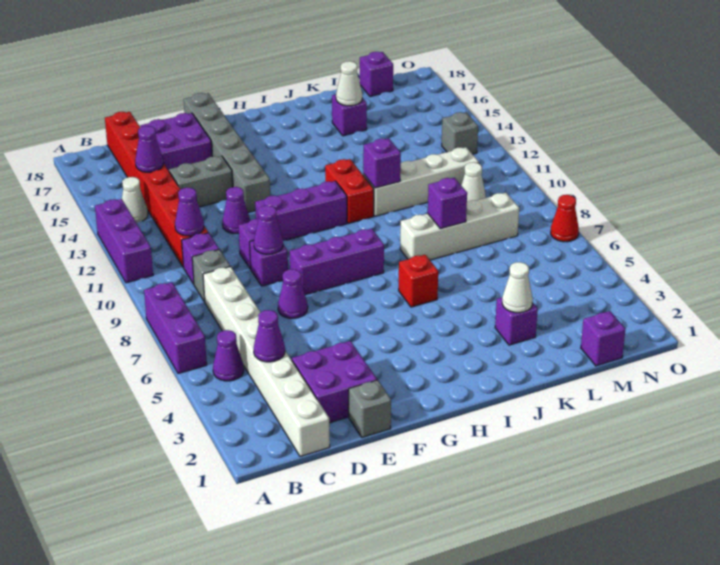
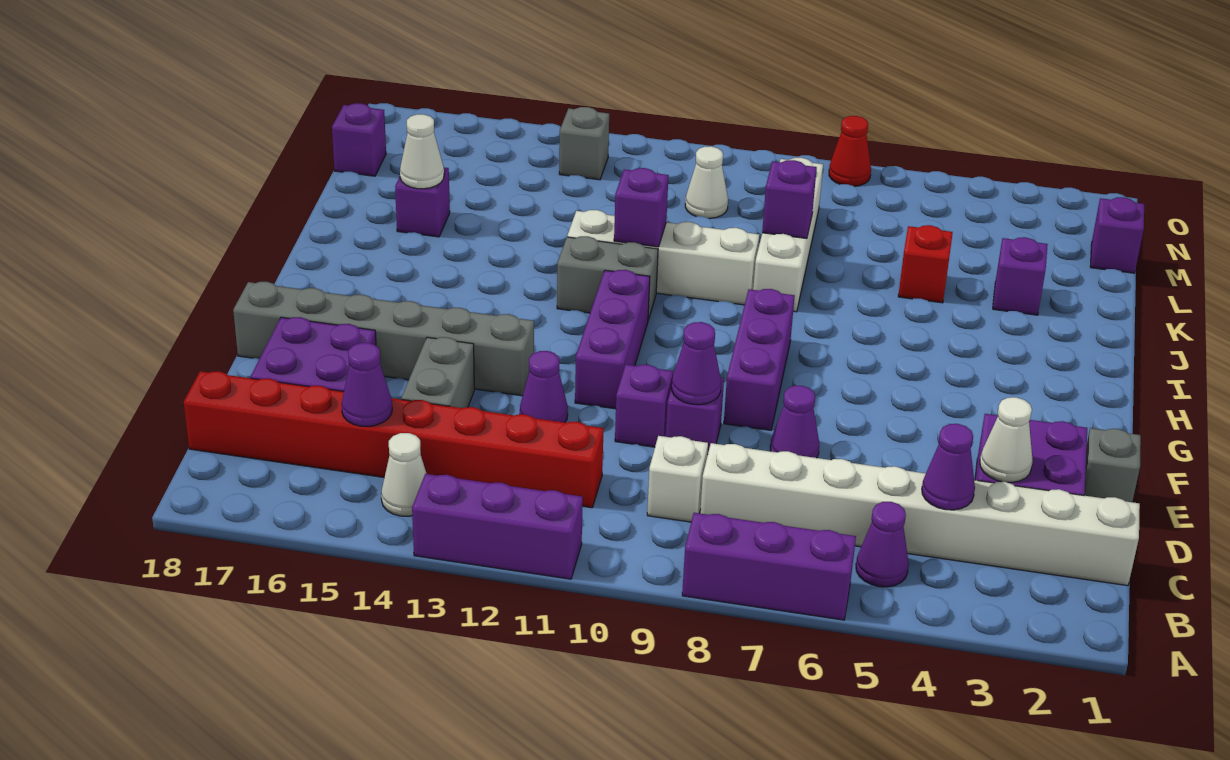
grey 1x1 brick [192,249,230,302] -> white 1x1 brick [647,436,708,522]
purple 1x1 brick [182,233,219,284] -> none
purple 1x1 cone [175,188,204,236] -> none
red 1x1 brick [399,255,438,307] -> red 1x1 brick moved to [898,225,953,303]
red 1x2 brick [325,159,374,224] -> grey 1x2 brick [557,236,658,320]
white 1x4 brick [363,147,479,216] -> white 1x4 brick turned to [567,210,760,305]
white 1x1 cone [502,262,533,313] -> white 1x1 cone moved to [980,397,1033,482]

